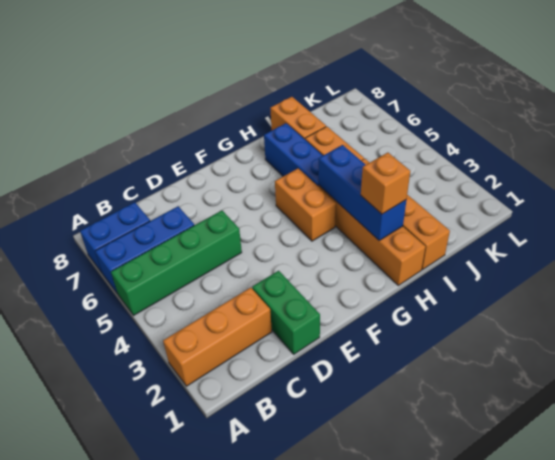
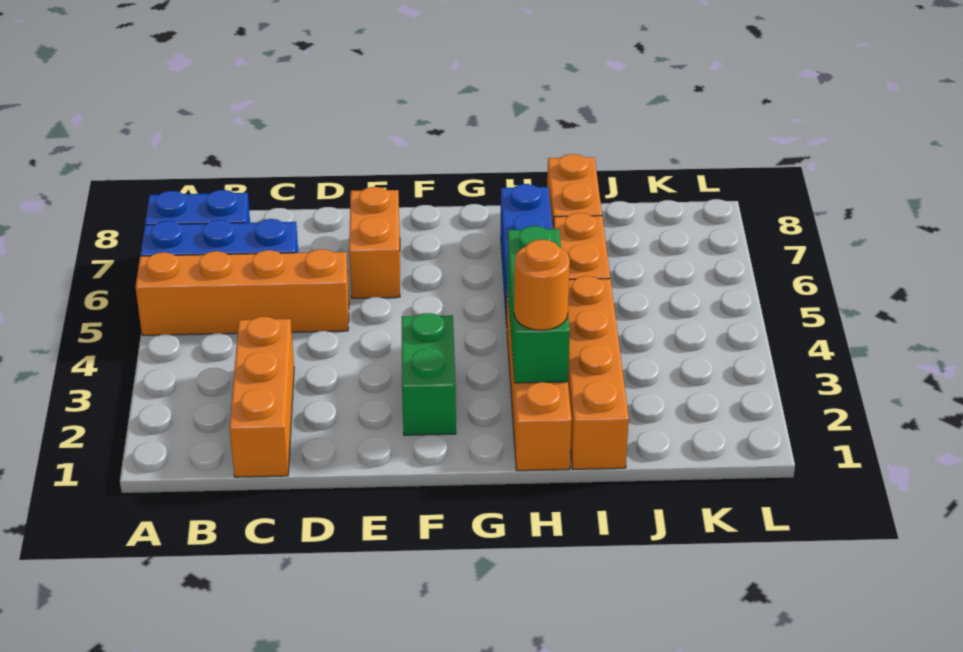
orange 1x3 brick [163,288,272,386] -> orange 1x3 brick turned to [229,317,294,477]
green 1x4 brick [111,210,242,315] -> orange 1x4 brick [136,249,349,335]
green 1x2 brick [252,271,320,354] -> green 1x2 brick moved to [402,313,456,435]
orange 1x2 brick [275,168,336,241] -> orange 1x2 brick moved to [349,187,400,298]
blue 1x3 brick [318,145,406,240] -> green 1x3 brick [507,226,570,383]
orange 1x1 brick [361,153,410,214] -> orange 1x1 round brick [514,240,570,330]

